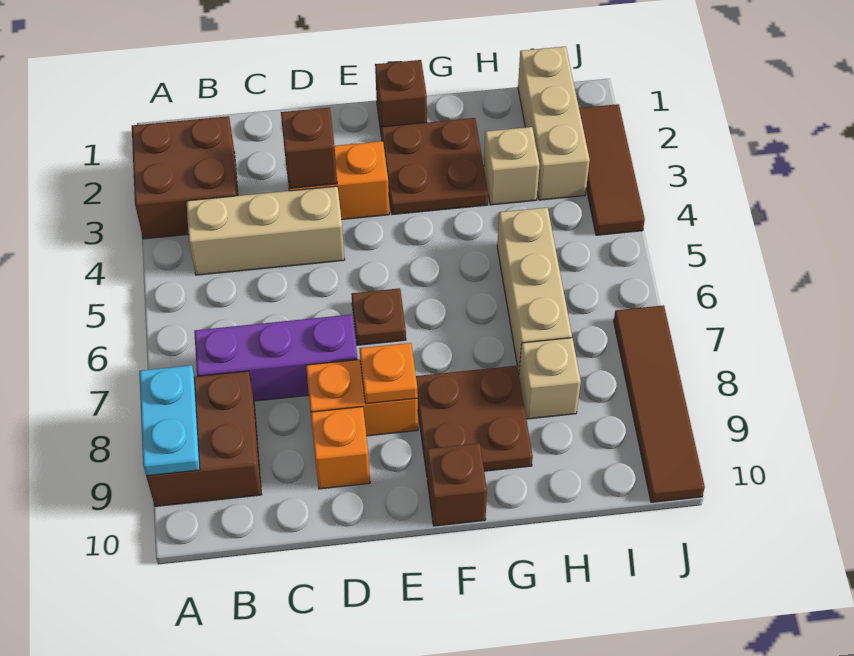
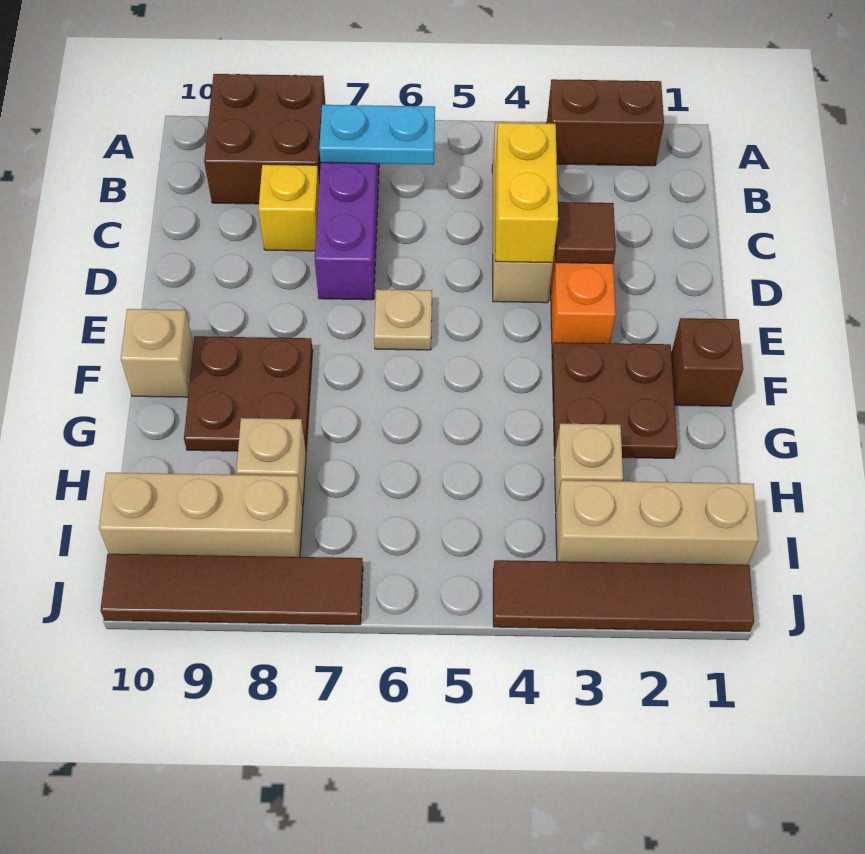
brown 2x2 brick [132,116,238,239] -> brown 1x2 brick [547,79,664,166]
cyan 1x2 plate [139,365,200,476] -> cyan 1x2 plate moved to [319,105,435,165]
none -> yellow 1x2 brick [495,123,558,263]
none -> yellow 1x1 brick [258,164,319,251]
brown 1x1 brick [281,108,337,188] -> brown 1x1 tile [555,202,616,264]
orange 1x2 brick [306,360,418,436] -> none
orange 1x1 brick [311,407,370,489] -> none
brown 1x1 plate [352,288,406,345] -> tan 1x1 plate [374,289,432,350]
orange 1x1 plate [359,343,418,404] -> none
brown 1x1 brick [427,443,487,526] -> tan 1x1 brick [121,309,194,397]
tan 1x3 brick [497,208,572,372] -> tan 1x3 brick moved to [99,473,303,557]
brown 1x3 tile [579,104,645,235] -> brown 1x4 tile [493,560,754,631]

